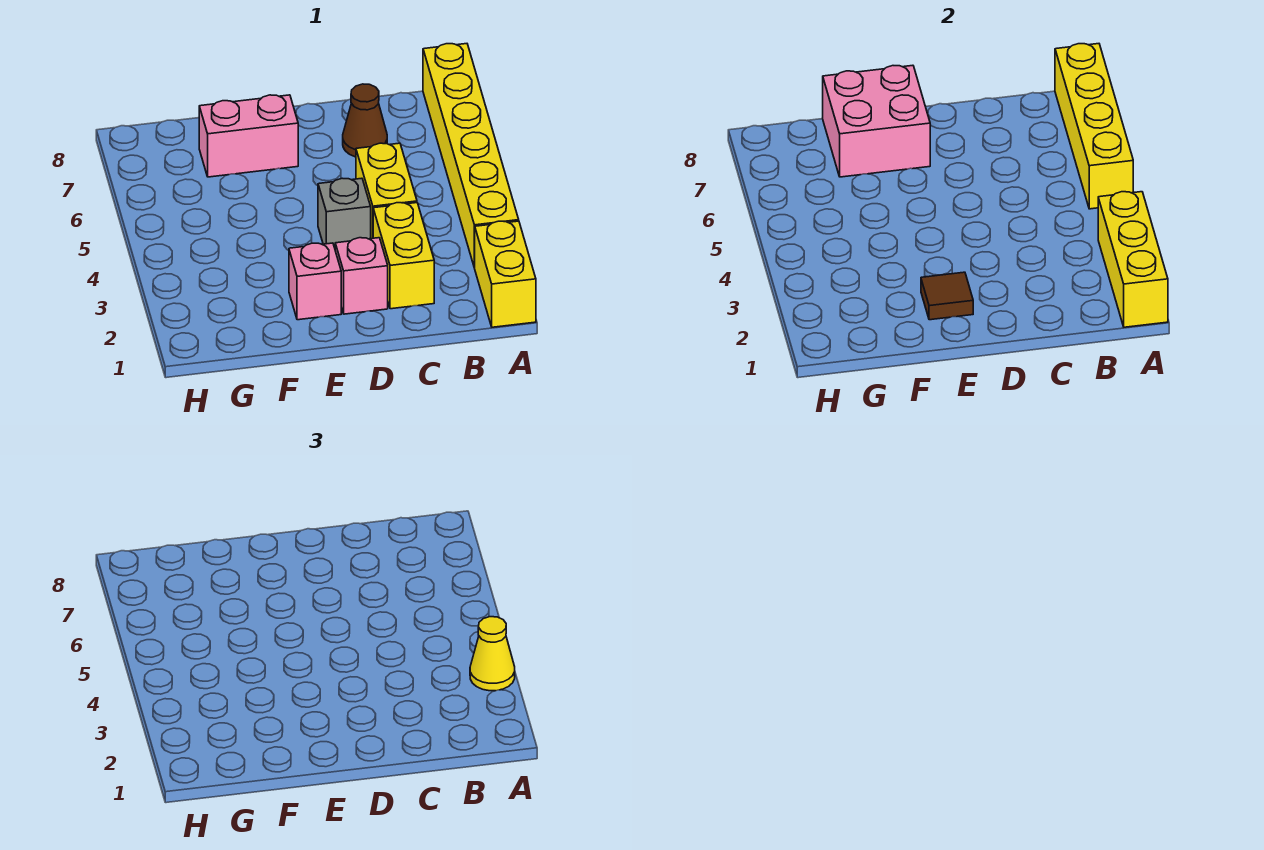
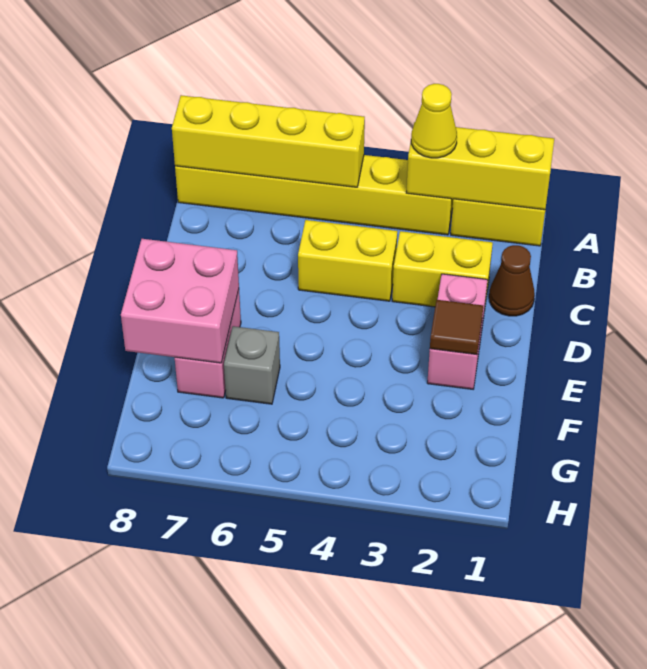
brown 1x1 cone [343,84,387,157] -> brown 1x1 cone moved to [489,245,535,316]
grey 1x1 brick [318,178,371,248] -> grey 1x1 brick moved to [224,326,280,404]

